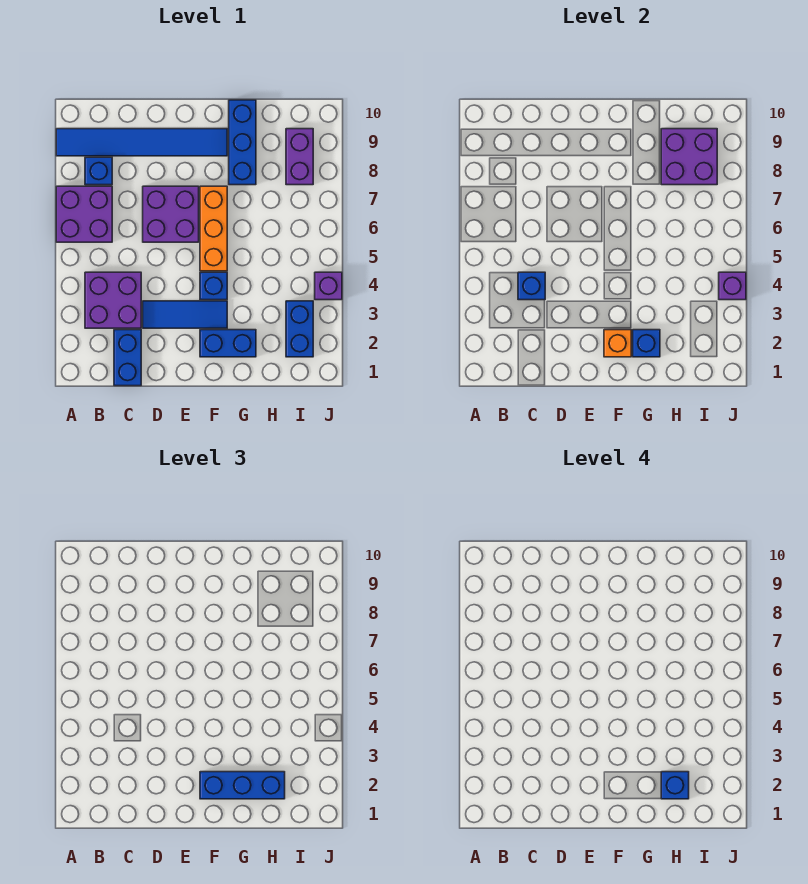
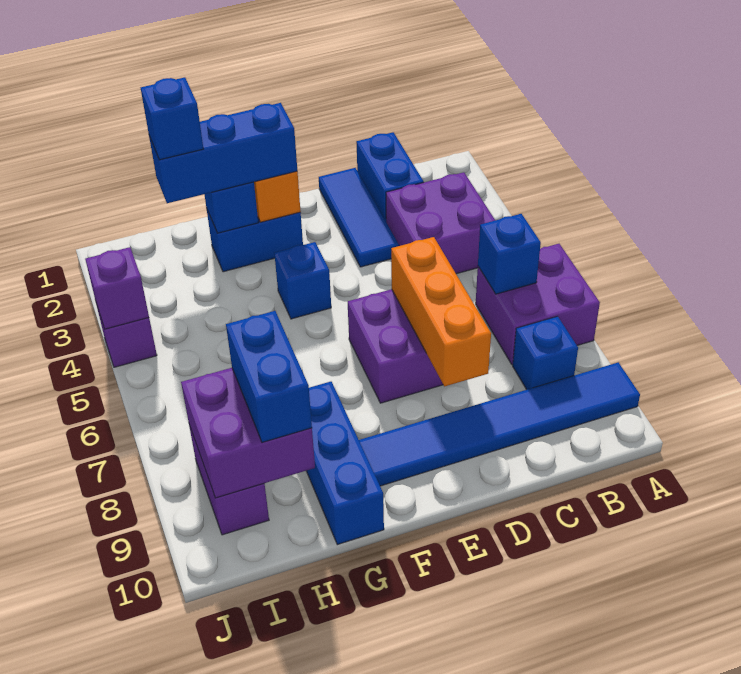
blue 1x1 brick [518,272,545,300] -> blue 1x1 brick moved to [478,214,541,294]
blue 1x3 tile [143,301,227,328] -> blue 1x3 tile turned to [319,168,399,267]
orange 1x3 brick [200,186,227,271] -> orange 1x3 brick moved to [391,237,491,386]
blue 1x2 brick [286,301,313,357] -> blue 1x2 brick moved to [226,311,312,442]

